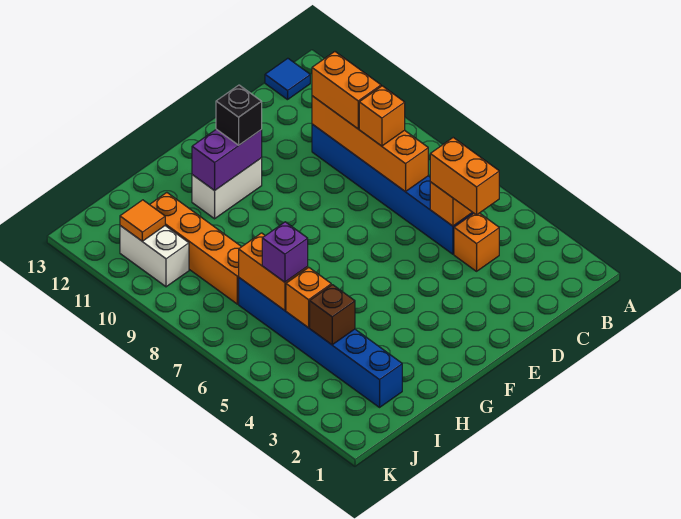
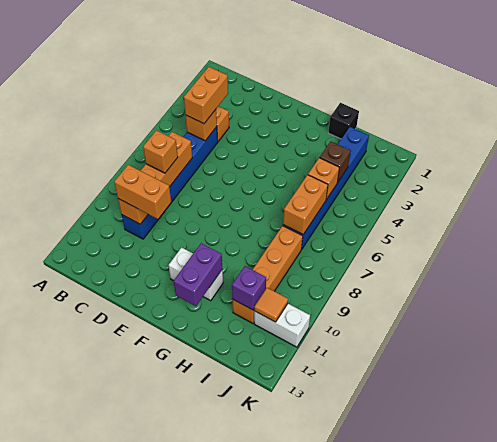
blue 1x1 tile [265,58,310,100] -> none
orange 1x2 brick [312,52,381,129] -> orange 1x2 brick turned to [114,165,171,219]
purple 1x2 brick [192,129,262,191] -> purple 1x2 brick turned to [174,243,222,306]
black 1x1 brick [216,85,262,145] -> black 1x1 brick moved to [328,103,359,139]
purple 1x1 brick [262,222,308,282] -> purple 1x1 brick moved to [232,266,266,310]
white 1x2 brick [120,226,189,287] -> white 1x2 brick turned to [254,304,310,347]

